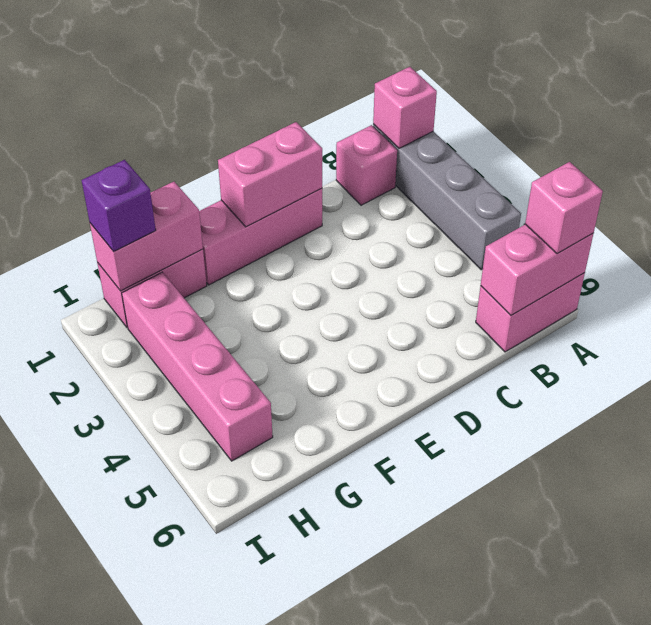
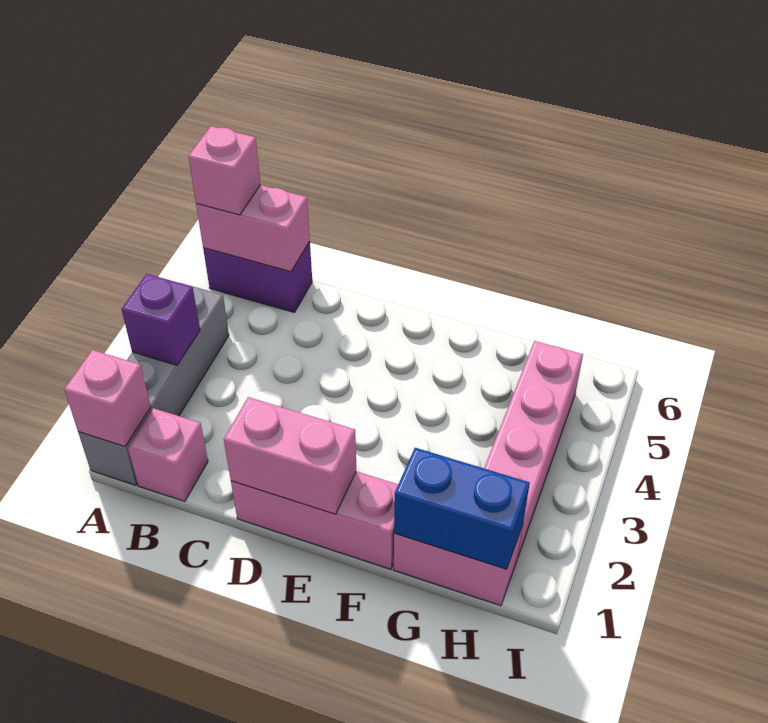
pink 1x2 brick [476,273,585,352] -> purple 1x2 brick [203,242,312,313]
pink 1x2 brick [90,182,203,291] -> blue 1x2 brick [394,448,530,569]
purple 1x1 brick [82,160,156,252] -> purple 1x1 brick moved to [122,274,200,365]

